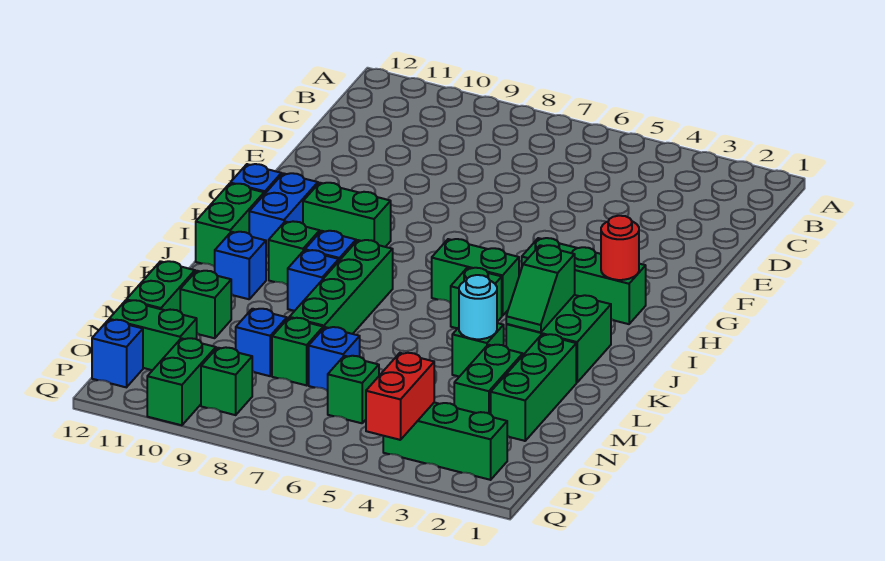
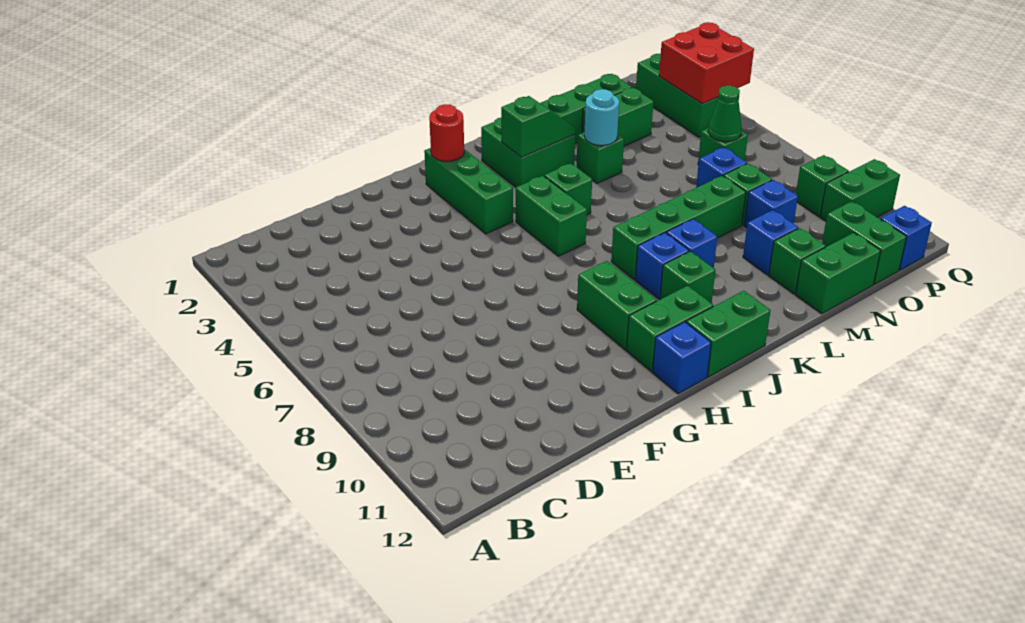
blue 1x2 brick [249,173,318,257] -> green 1x2 brick [627,285,713,371]
blue 1x1 brick [215,232,266,299] -> blue 1x1 brick moved to [743,210,798,275]
none -> green 1x1 cone [708,86,742,142]
red 1x2 brick [366,353,434,440] -> red 2x2 brick [659,22,754,104]

